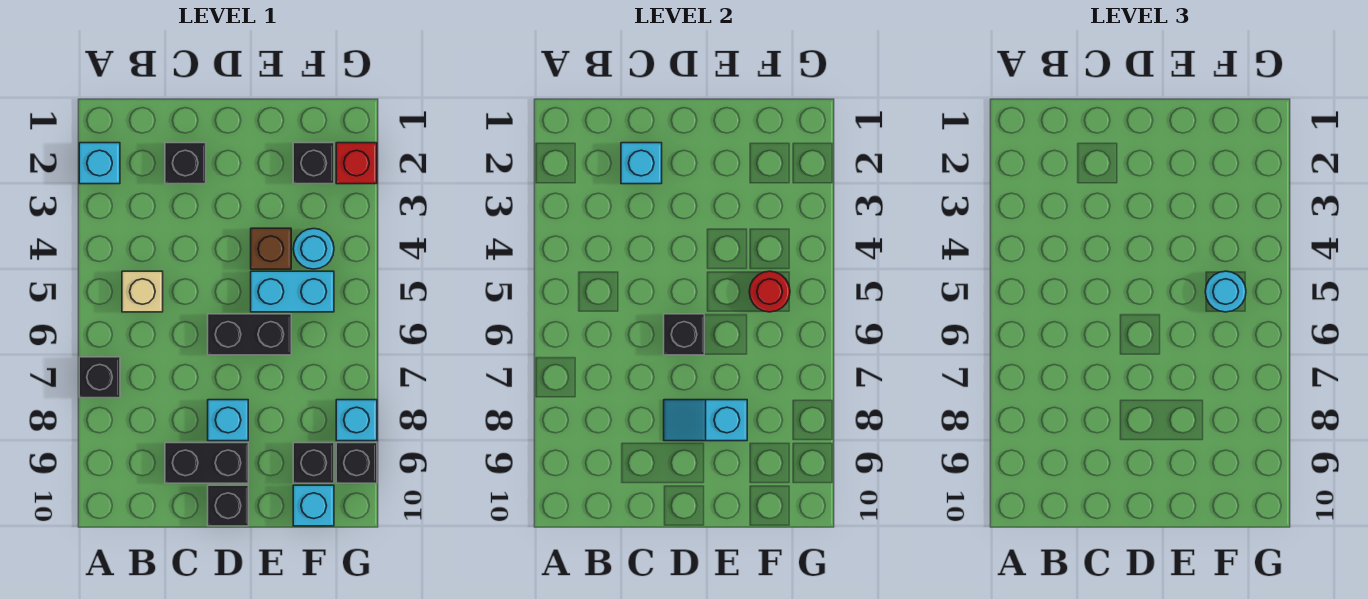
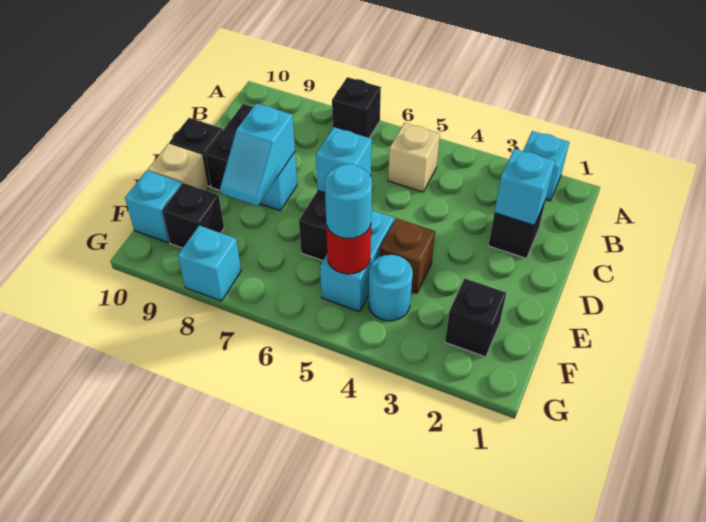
black 1x1 brick [664,314,704,355] -> cyan 1x1 brick [316,127,372,193]
cyan 1x2 slope [664,400,747,441] -> cyan 1x2 slope turned to [220,103,295,206]
none -> tan 1x1 brick [148,144,208,191]
red 1x1 brick [336,143,377,184] -> none
black 1x1 brick [336,443,377,483] -> none

